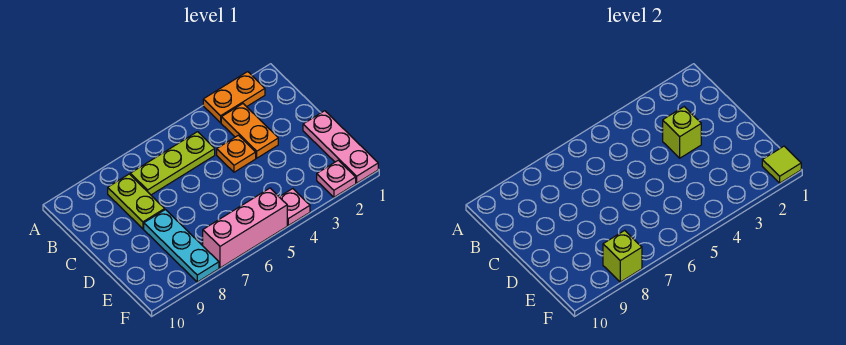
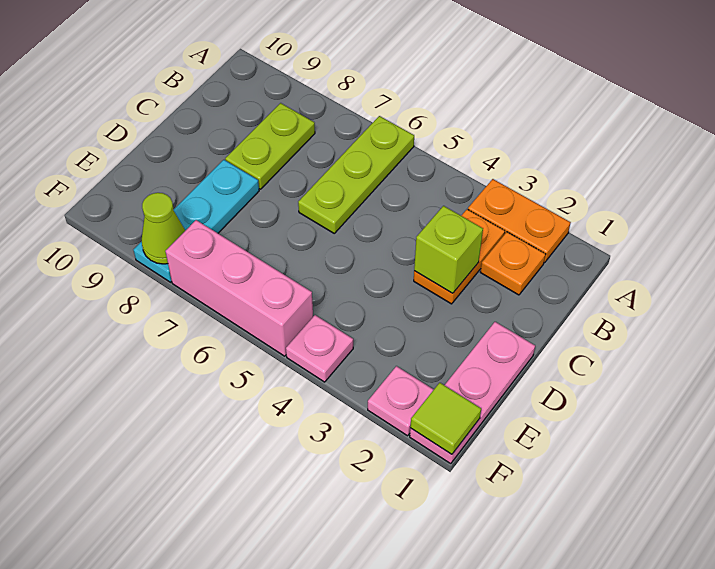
lime 1x3 plate [130,132,215,195] -> lime 1x3 plate turned to [298,116,414,233]
orange 1x1 plate [217,135,256,172] -> orange 1x1 plate moved to [480,232,546,295]
lime 1x1 brick [603,230,642,282] -> lime 1x1 cone [142,193,185,264]

